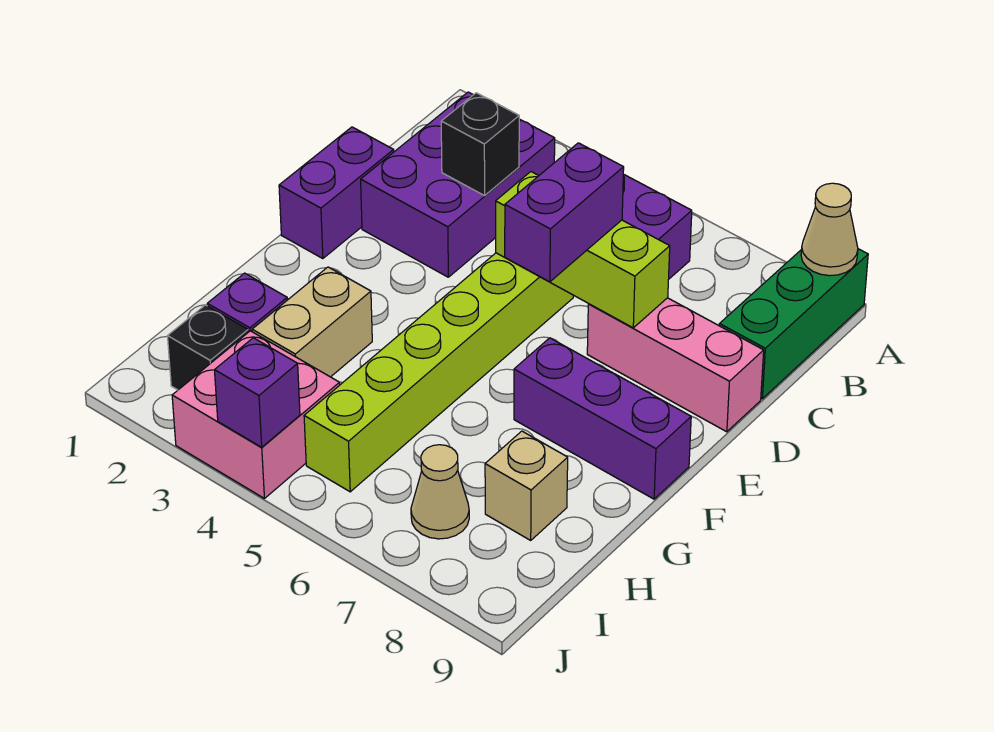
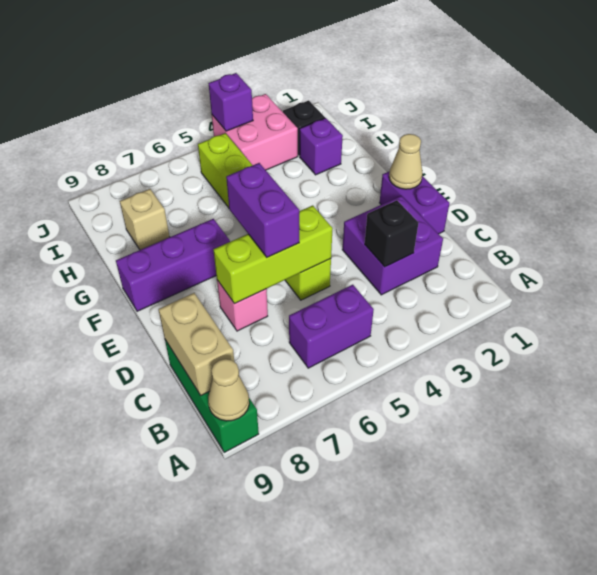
purple 2x3 brick [361,92,555,277] -> purple 2x2 brick [342,196,443,295]
pink 1x3 brick [587,298,764,432] -> pink 1x1 brick [217,280,268,331]
tan 1x2 brick [252,267,372,377] -> tan 1x2 brick moved to [158,293,234,395]
tan 1x1 cone [411,445,469,539] -> tan 1x1 cone moved to [389,134,423,189]

